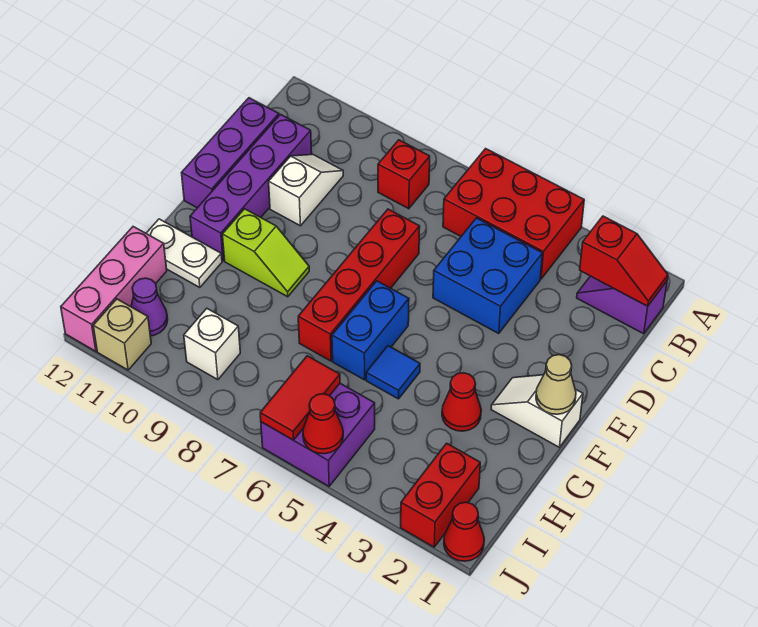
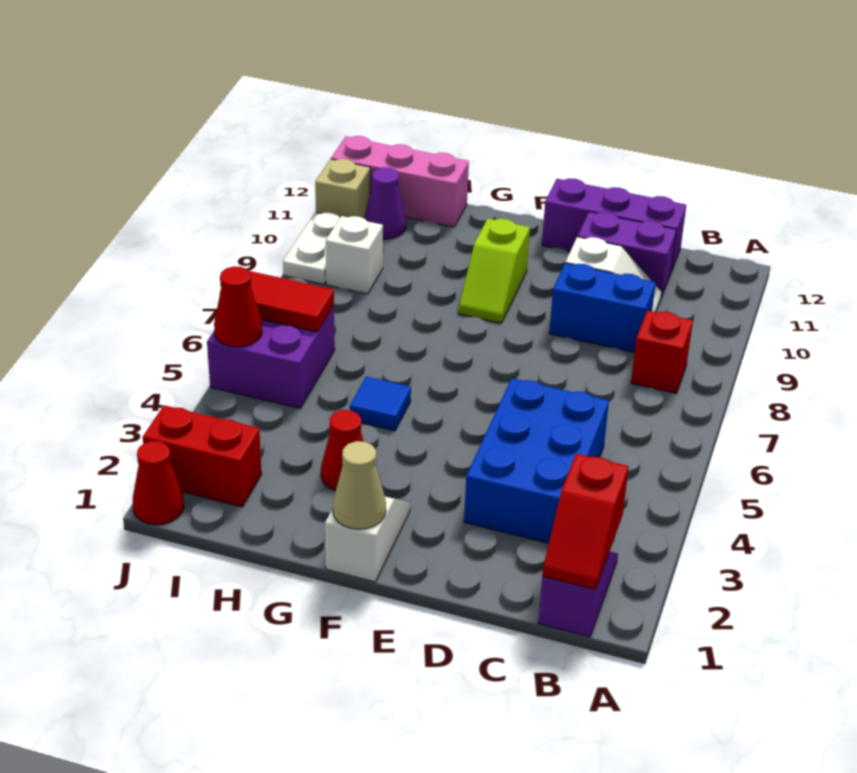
red 2x3 brick [443,149,584,279] -> none
blue 2x2 brick [433,218,542,333] -> blue 2x3 brick [464,378,609,543]
purple 1x4 brick [190,115,312,261] -> purple 1x2 brick [578,212,677,297]
red 1x4 brick [298,209,420,361] -> none
blue 1x2 brick [332,281,409,380] -> blue 1x2 brick moved to [549,263,656,353]
white 1x2 plate [146,219,222,288] -> white 1x2 plate moved to [283,212,340,284]

